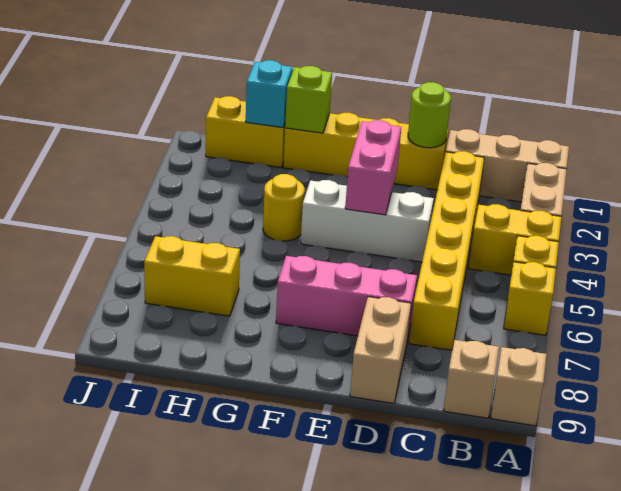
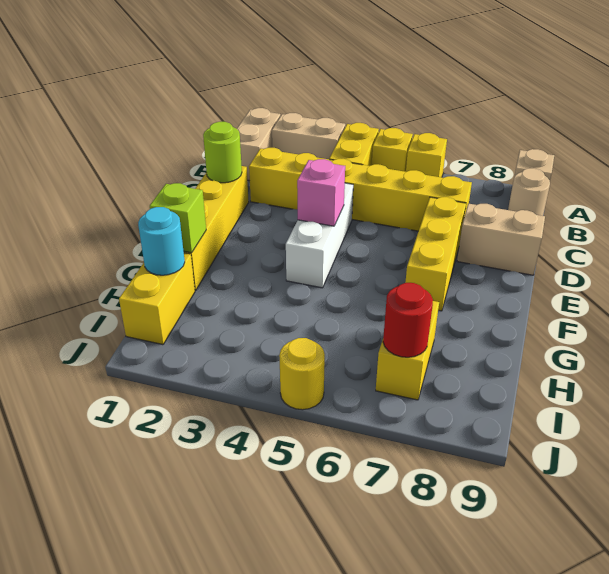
tan 1x3 brick [446,129,569,202] -> tan 1x2 brick [237,108,280,181]
tan 1x1 brick [444,340,499,418] -> tan 1x1 round brick [508,168,550,216]
pink 1x3 brick [276,256,417,341] -> yellow 1x3 brick [405,197,466,311]
pink 1x2 brick [345,120,401,215] -> pink 1x1 brick [297,159,345,226]
yellow 1x1 round brick [263,174,305,241] -> yellow 1x1 round brick moved to [279,338,325,410]
cyan 1x1 brick [246,60,292,128] -> cyan 1x1 round brick [138,207,185,275]
none -> red 1x1 round brick [383,283,433,357]

